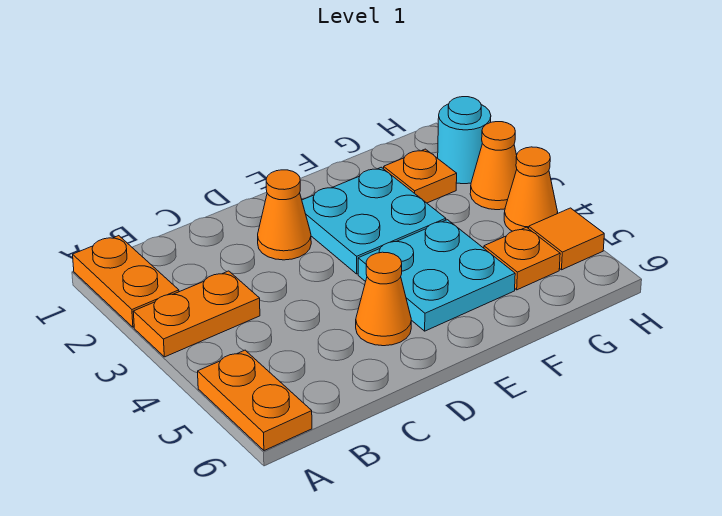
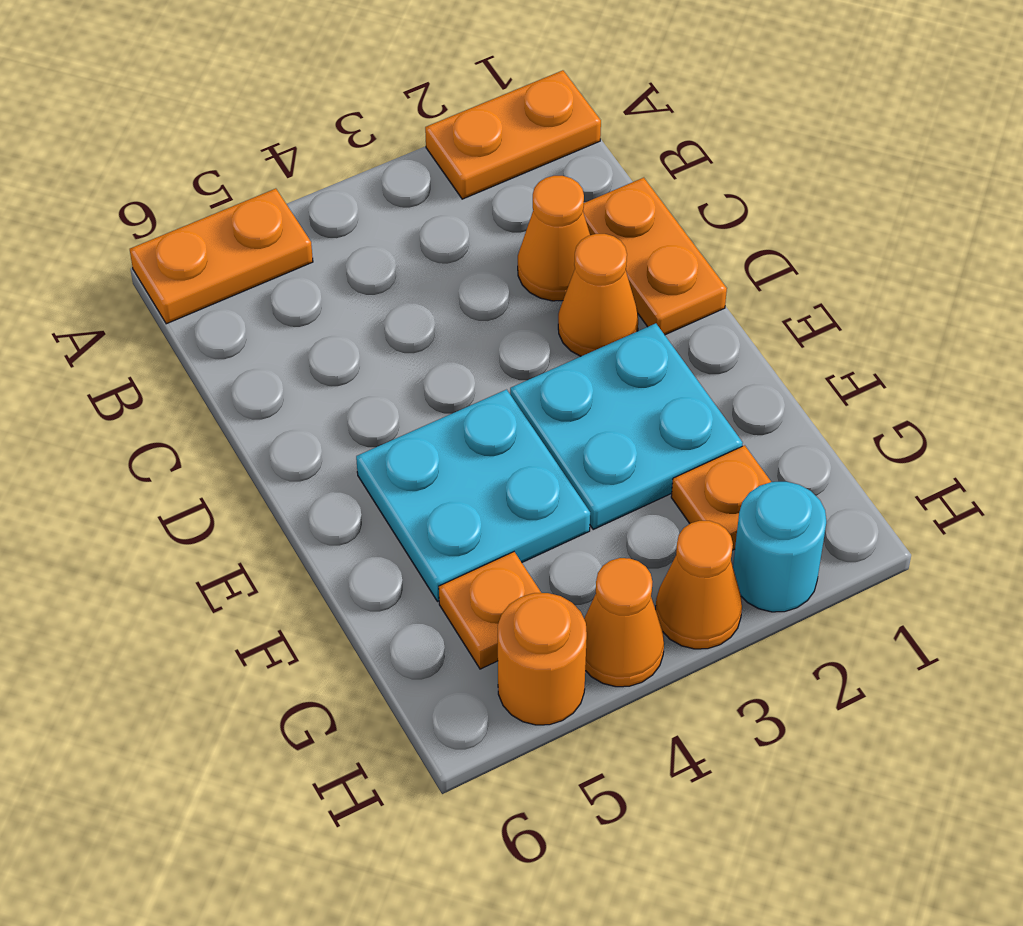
orange 1x2 plate [133,271,260,357] -> orange 1x2 plate moved to [583,178,727,335]
orange 1x1 cone [356,252,411,346] -> orange 1x1 cone moved to [518,176,590,301]
orange 1x1 tile [529,208,604,270] -> orange 1x1 round brick [498,593,587,725]

